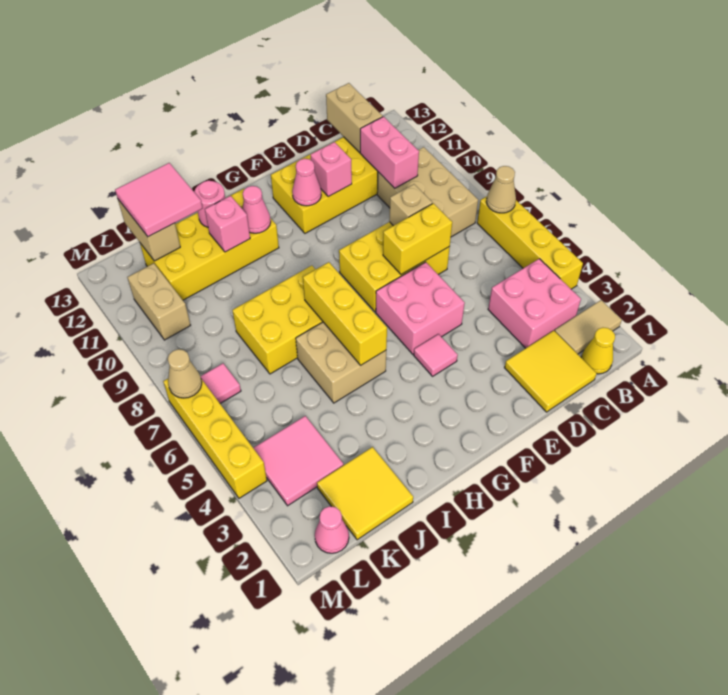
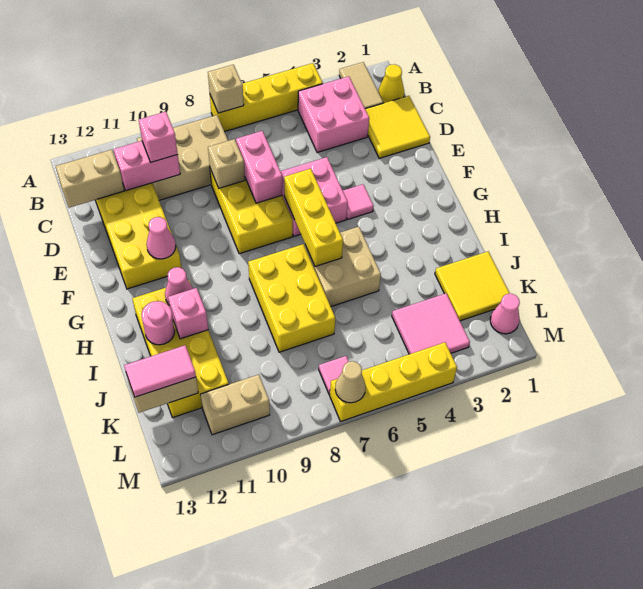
tan 1x1 cone [486,166,516,213] -> tan 1x1 brick [208,65,244,113]
yellow 1x2 brick [383,203,452,275] -> pink 1x2 brick [236,131,282,203]
pink 1x1 brick [311,142,352,197] -> pink 1x1 brick moved to [139,112,178,162]
yellow 1x3 brick [303,262,387,365] -> yellow 1x3 brick turned to [284,169,343,266]
pink 2x2 tile [115,163,202,237] -> pink 1x2 tile [124,345,196,397]

